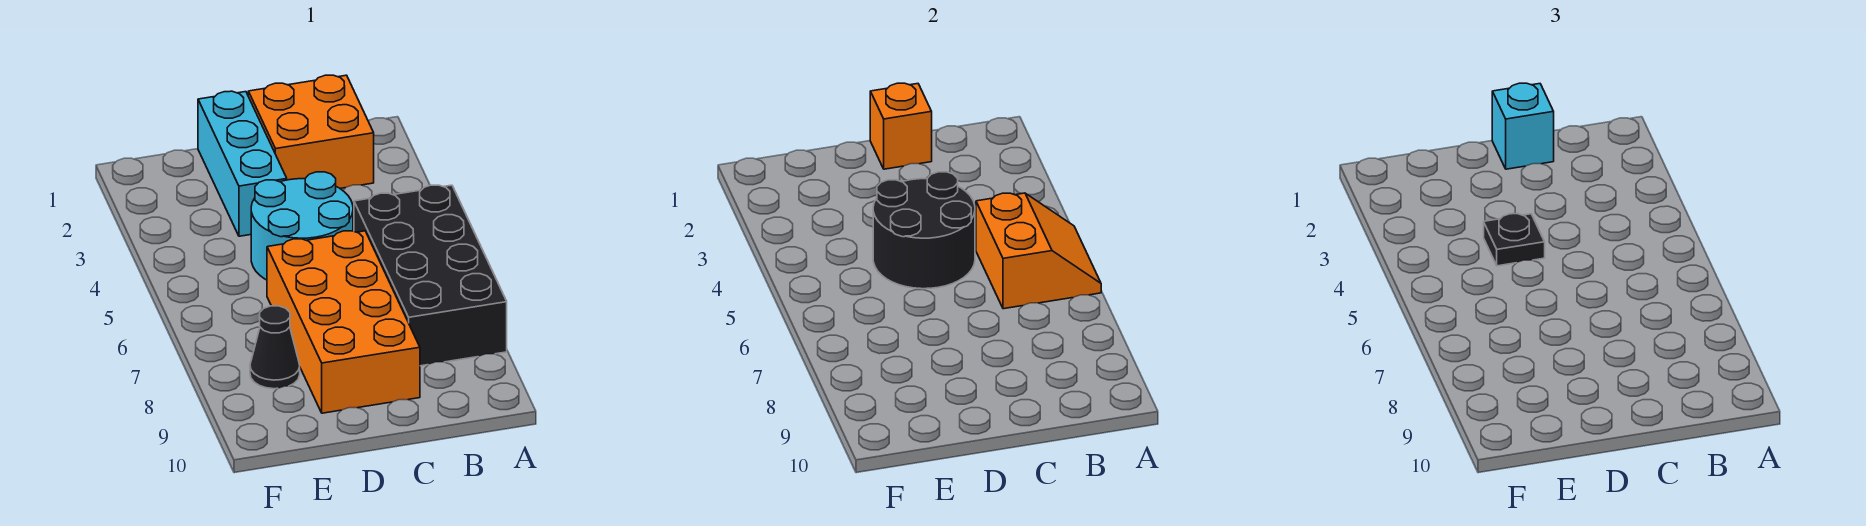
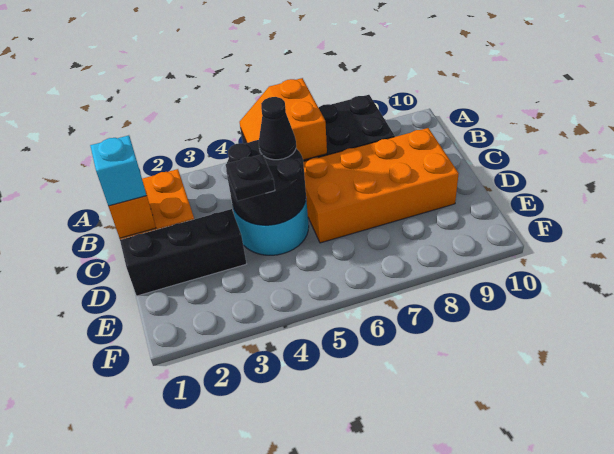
orange 2x2 slope [976,193,1101,309] -> orange 2x2 slope turned to [240,78,327,160]
cyan 1x3 brick [198,91,287,236] -> black 1x3 brick [120,209,246,296]
black 1x1 cone [250,306,300,389] -> black 1x1 cone moved to [259,97,296,160]

